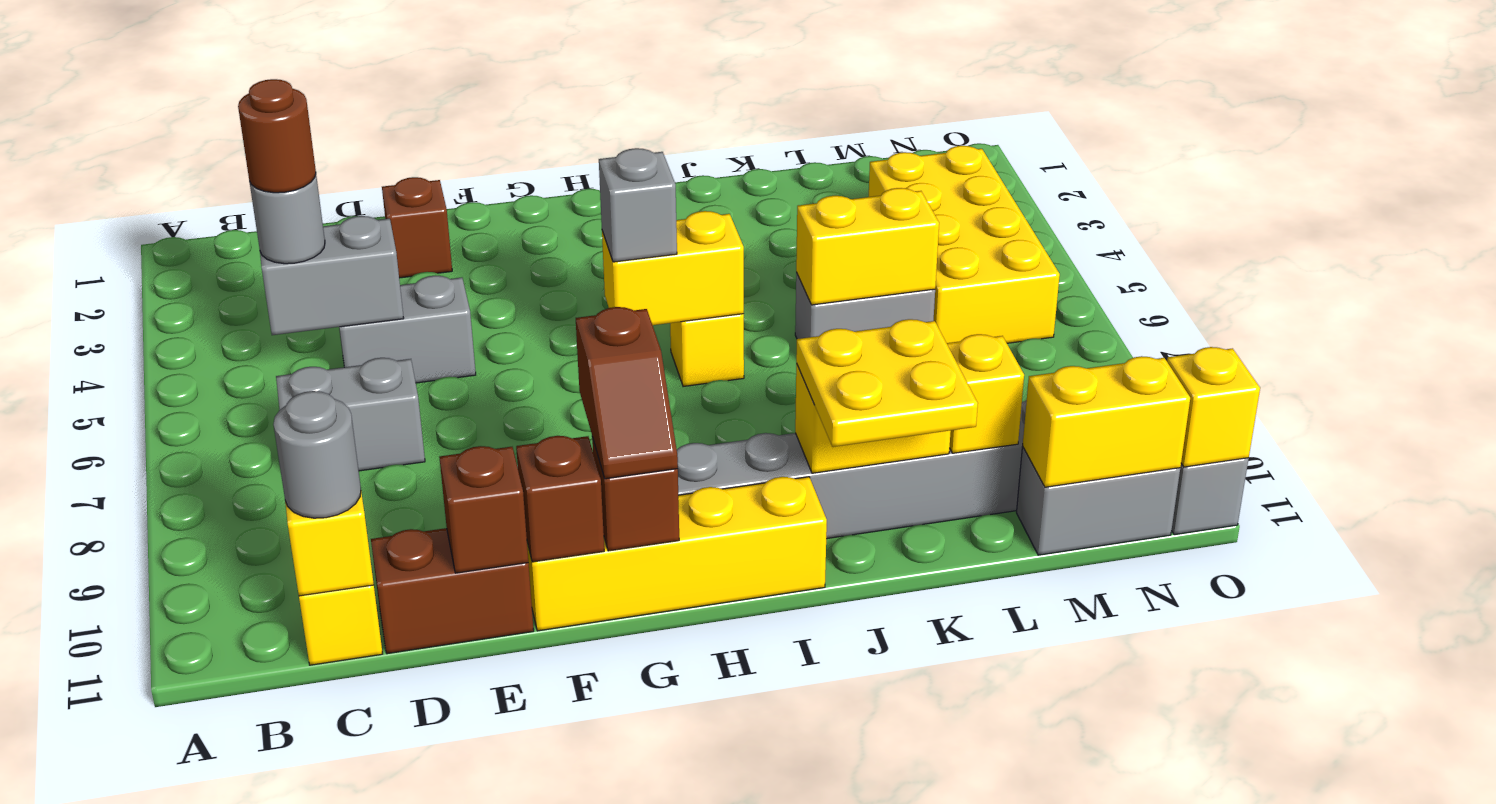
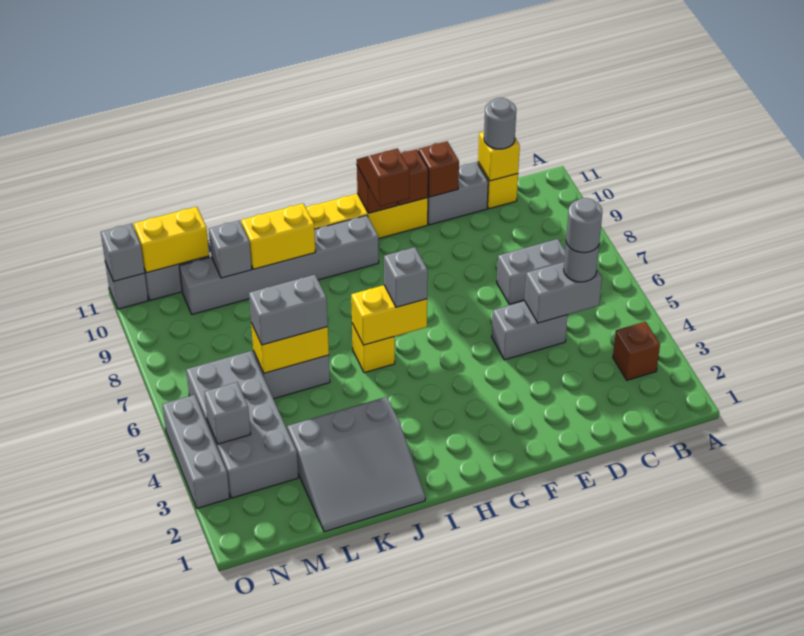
brown 1x1 round brick [238,79,316,193] -> grey 1x1 round brick [566,198,602,253]
brown 1x2 brick [371,528,534,654] -> grey 1x2 brick [428,162,488,225]
brown 1x1 brick [382,177,452,278] -> brown 1x1 brick moved to [613,322,660,380]
none -> grey 3x3 slope [287,397,425,532]
yellow 2x2 plate [796,319,978,447] -> none
none -> grey 1x2 brick [249,275,328,345]
yellow 1x1 brick [947,334,1024,453] -> grey 1x1 brick [209,220,252,278]
yellow 2x4 brick [869,146,1060,343] -> grey 2x4 brick [186,351,298,498]
none -> grey 1x1 brick [204,382,251,444]
none -> grey 1x3 brick [162,395,230,508]
yellow 1x1 brick [1167,347,1260,467] -> grey 1x1 brick [101,224,145,281]

